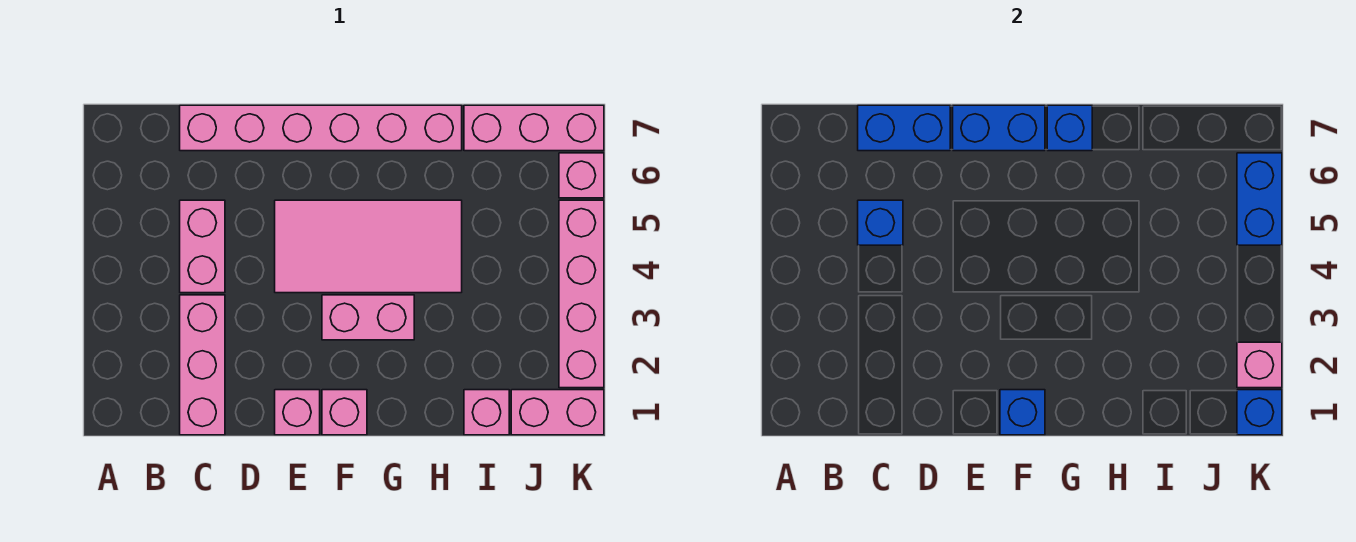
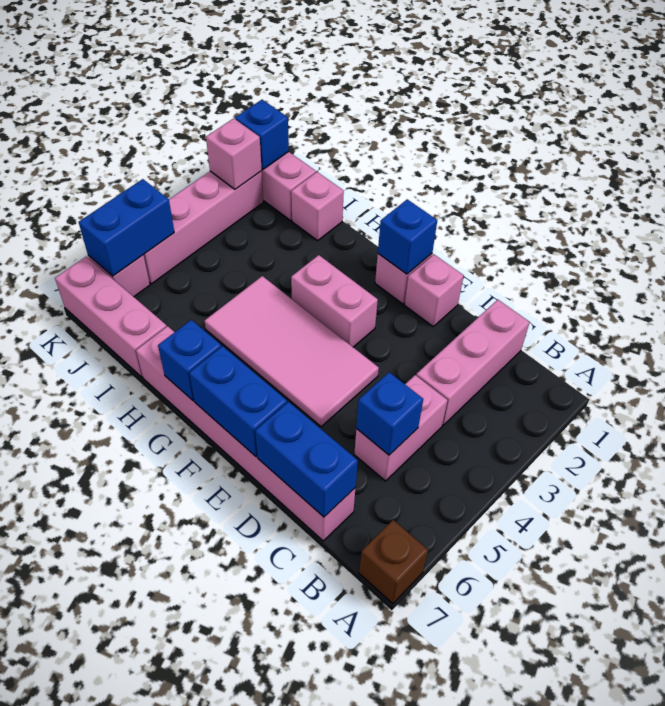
none -> brown 1x1 brick [359,520,428,604]

